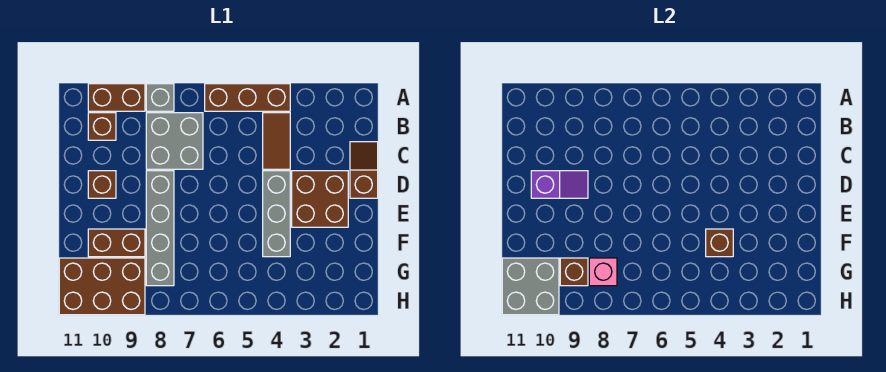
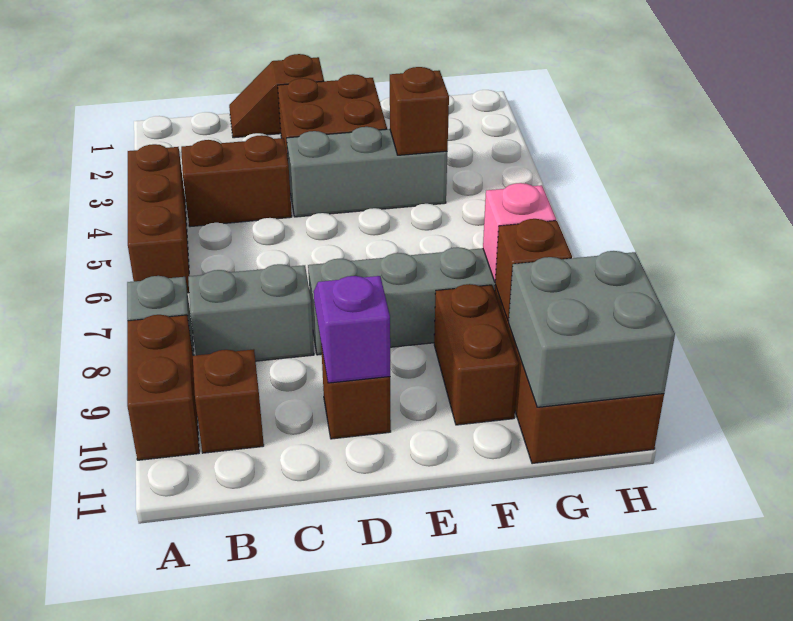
brown 1x2 tile [263,113,290,169] -> brown 1x2 brick [181,135,292,227]
grey 2x2 brick [146,113,203,169] -> grey 1x2 brick [188,264,314,361]

